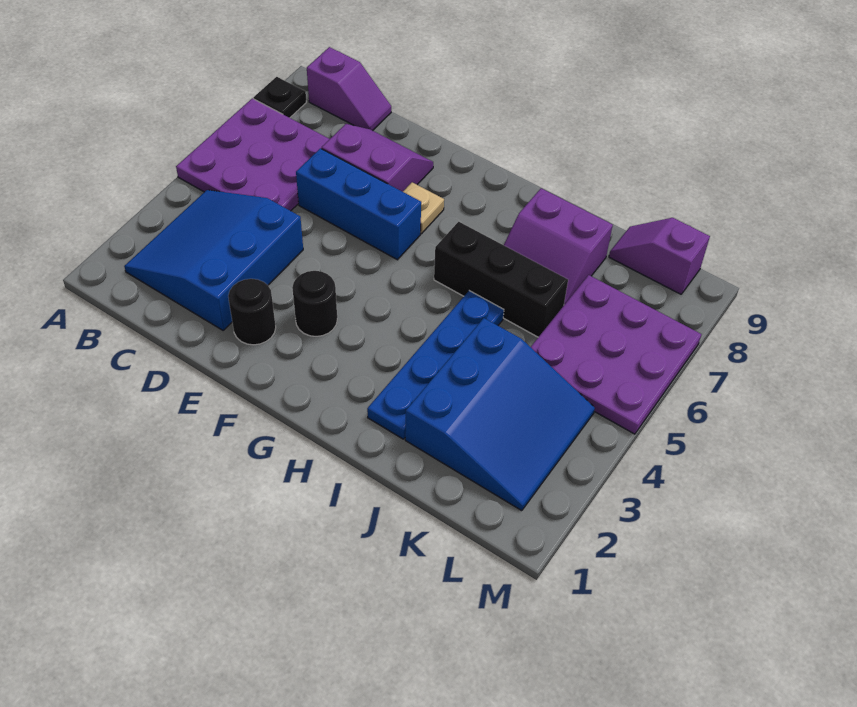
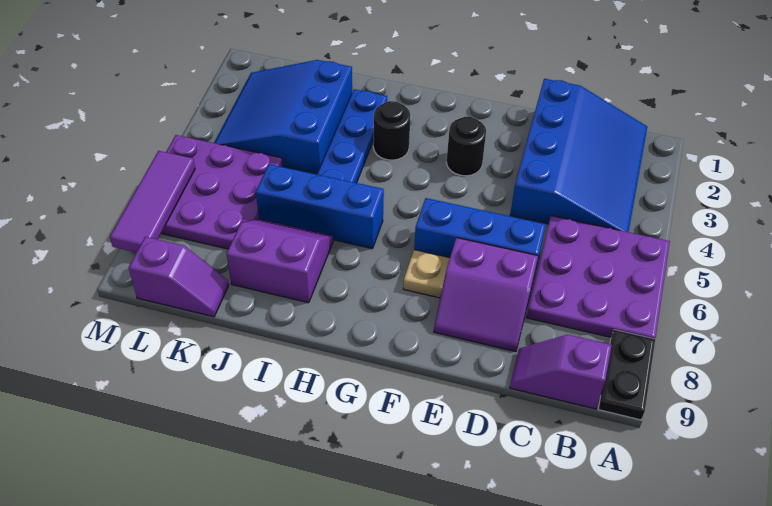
black 1x1 plate [254,77,306,118] -> black 1x2 plate [599,330,655,420]
blue 3x3 slope [124,190,303,330] -> blue 3x4 slope [510,79,647,232]
black 1x1 round brick [228,279,276,345] -> black 1x1 round brick moved to [373,101,411,160]
black 1x3 brick [434,222,568,337] -> blue 1x3 brick [256,164,384,249]
none -> purple 1x3 tile [110,151,195,252]

